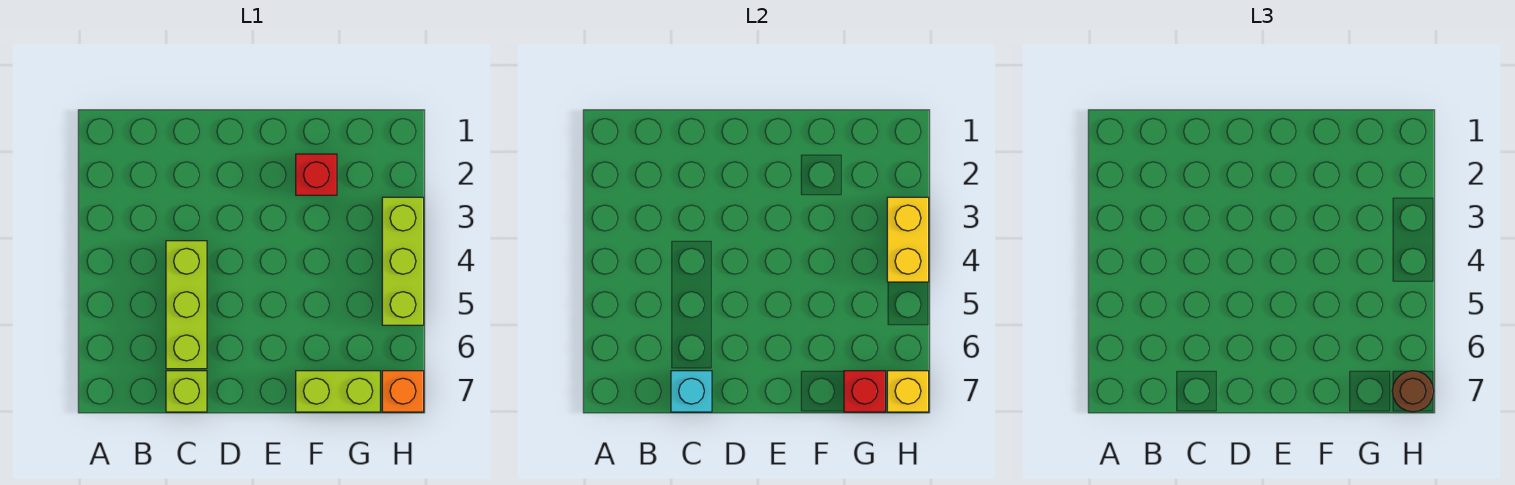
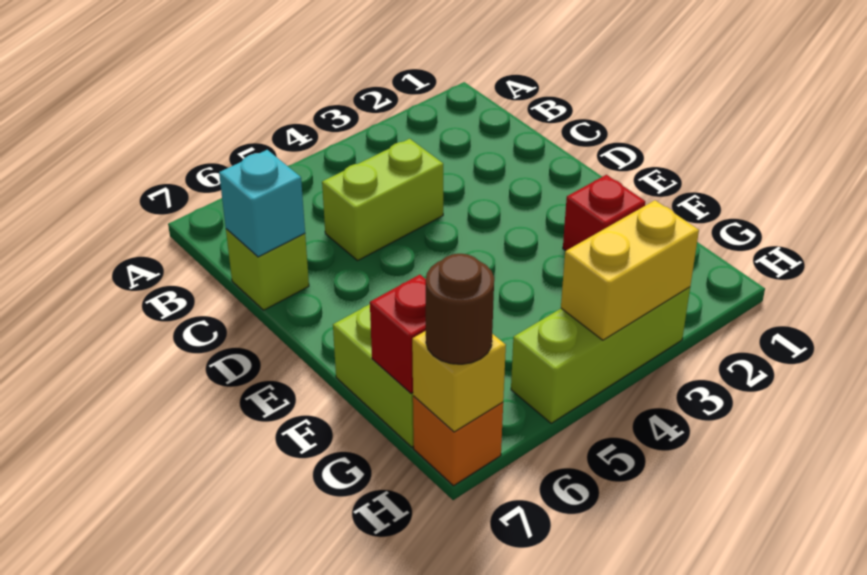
lime 1x3 brick [166,241,207,369] -> lime 1x2 brick [322,139,443,260]

